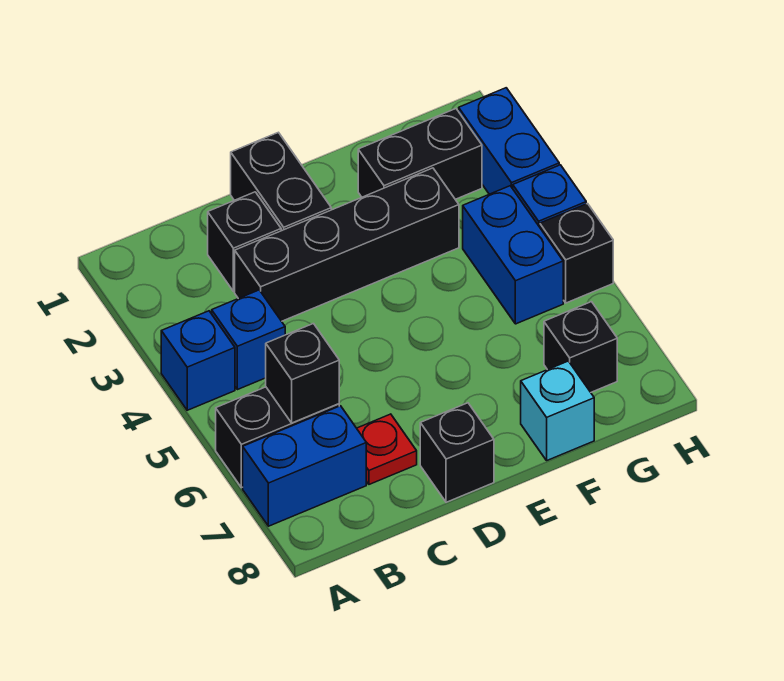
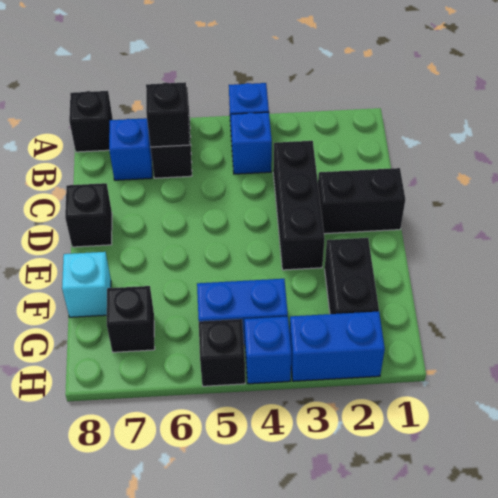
blue 1x2 brick [243,406,366,526] -> blue 1x1 brick [109,118,152,180]
black 1x1 brick [208,192,281,291] -> black 1x1 brick moved to [69,91,113,152]
black 1x4 brick [235,168,459,321] -> black 1x3 brick [273,141,325,270]
red 1x1 plate [357,414,417,484] -> none

